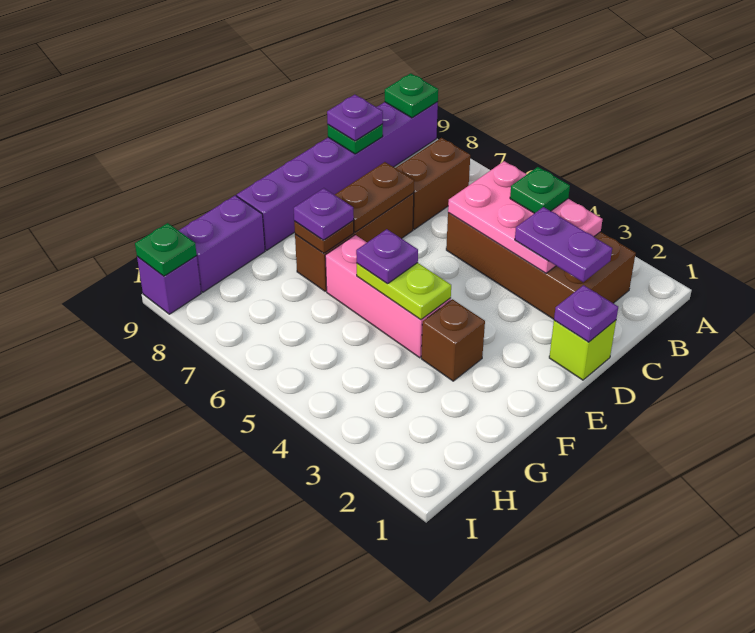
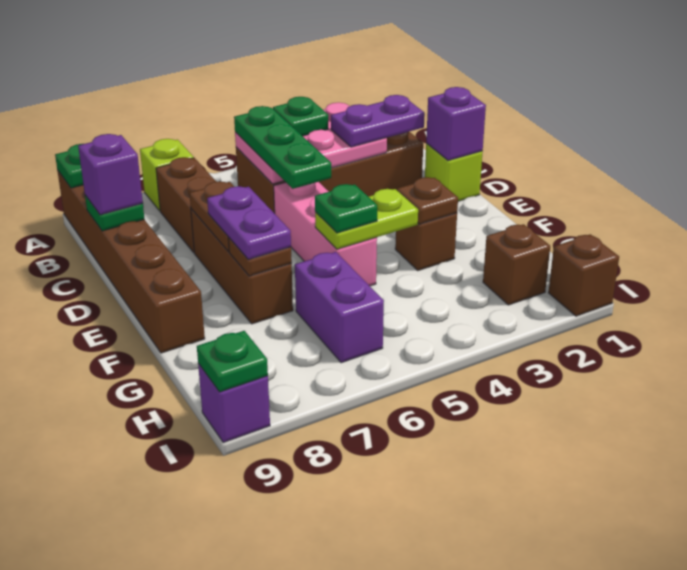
none -> lime 1x1 brick [140,139,194,211]
purple 1x6 brick [237,102,438,250] -> brown 1x6 brick [57,170,205,353]
none -> green 1x3 plate [234,106,331,189]
purple 1x1 plate [327,95,383,141] -> purple 1x1 brick [78,134,143,215]
purple 1x1 plate [554,285,618,342] -> purple 1x1 brick [426,87,486,161]
none -> brown 1x1 plate [397,177,458,224]
pink 1x3 brick [325,235,451,358] -> pink 1x3 brick turned to [274,182,377,286]
purple 1x1 plate [356,229,418,284] -> green 1x1 plate [315,184,377,233]
purple 1x1 plate [294,188,354,240] -> purple 1x2 plate [207,186,291,259]
purple 1x2 brick [178,196,265,292] -> purple 1x2 brick moved to [295,252,384,363]
none -> brown 1x1 brick [483,224,550,305]
none -> brown 1x1 brick [548,234,619,316]

